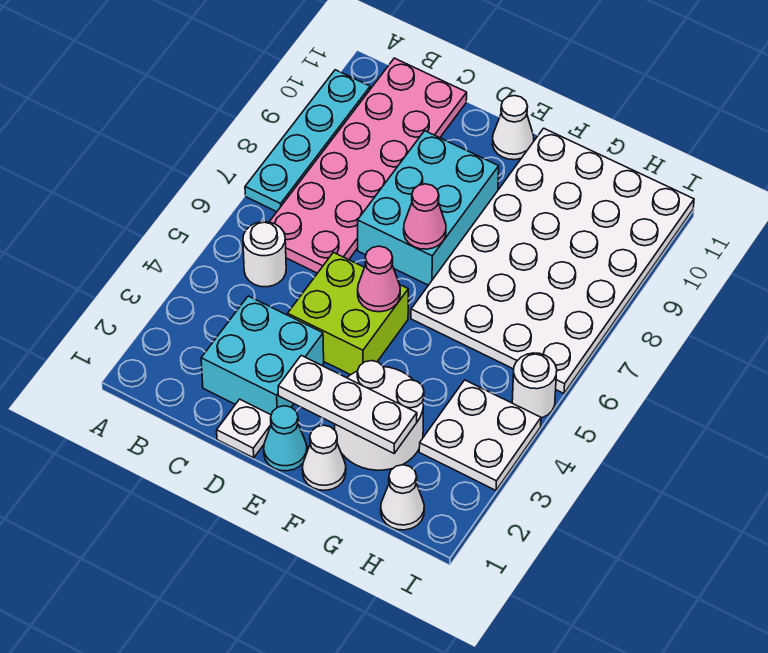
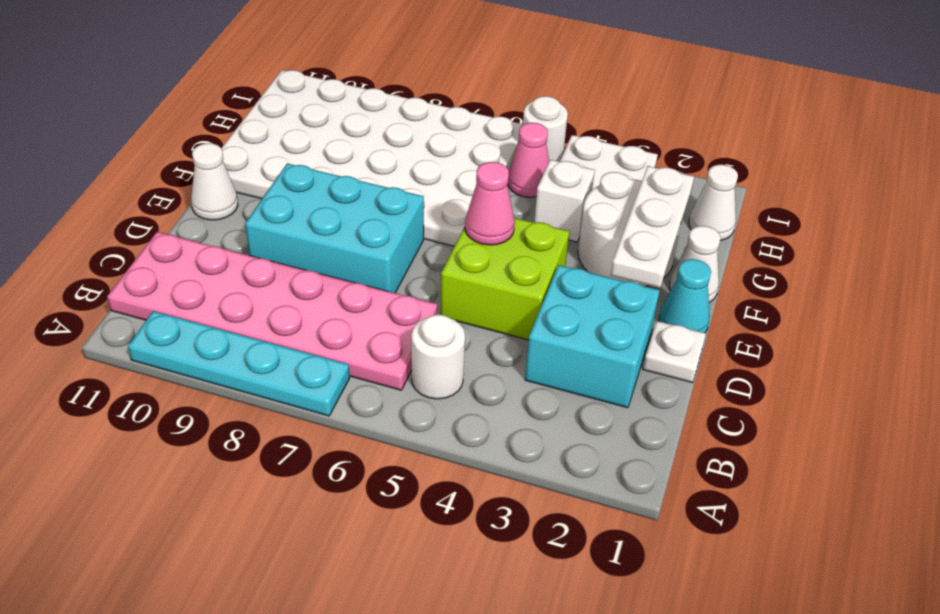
pink 1x1 cone [404,184,446,249] -> pink 1x1 cone moved to [508,123,549,197]
none -> white 1x1 brick [534,160,595,242]

